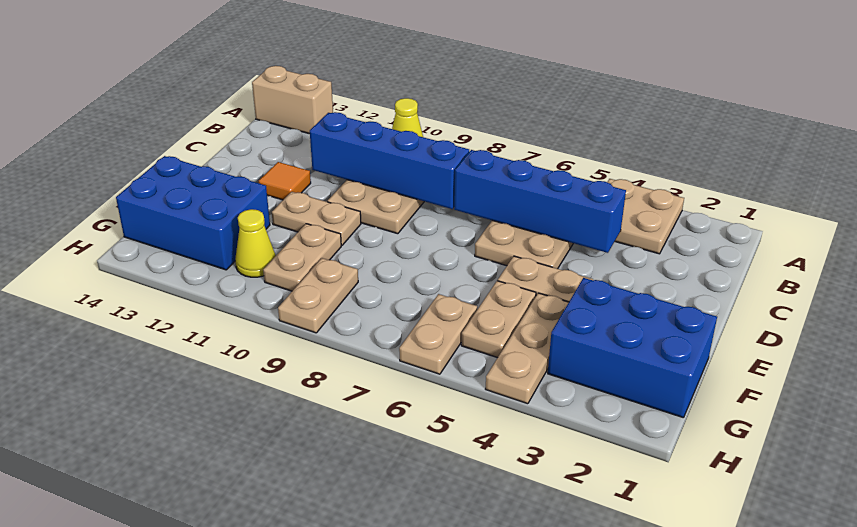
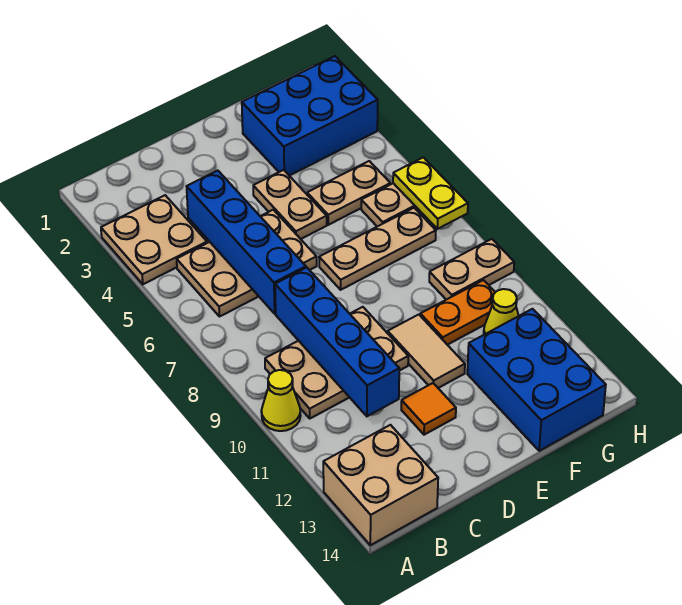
tan 1x2 brick [252,66,333,134] -> tan 2x2 brick [323,425,438,545]
tan 1x2 plate [272,192,361,245] -> tan 1x2 tile [388,315,465,388]
blue 2x3 brick [548,278,717,418] -> blue 2x3 brick turned to [242,56,378,176]
tan 1x3 plate [486,293,569,404] -> tan 1x3 plate moved to [319,208,436,290]
tan 1x2 plate [263,224,341,291] -> orange 1x2 plate [420,280,495,345]
none -> yellow 1x2 plate [393,157,468,229]

